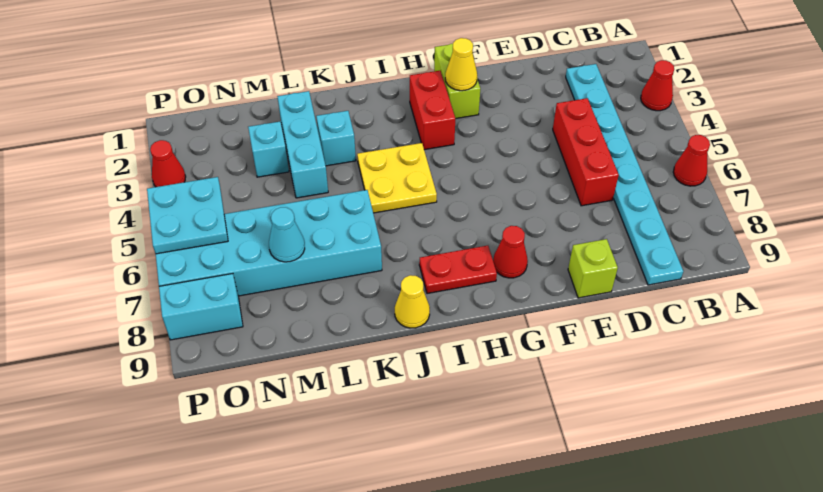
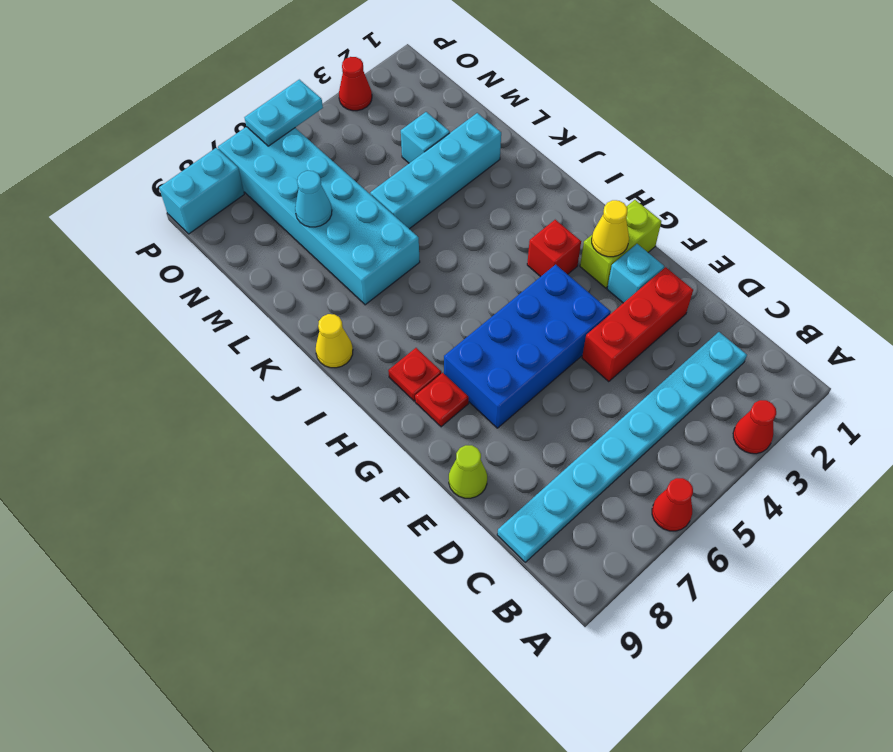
red 1x3 brick [553,98,619,206] -> red 1x3 brick moved to [582,267,693,382]
lime 1x1 brick [568,239,618,298] -> lime 1x1 cone [449,445,487,498]
none -> blue 2x4 brick [444,264,611,428]
red 1x1 cone [493,226,528,278] -> red 1x1 plate [415,373,469,427]
red 1x2 brick [410,71,456,150] -> red 1x1 brick [527,220,581,277]
red 1x2 plate [419,246,497,294] -> red 1x1 plate [388,348,441,401]
yellow 2x2 plate [357,143,437,213] -> none
cyan 1x1 brick [316,111,356,166] -> cyan 1x1 brick moved to [607,244,664,303]
cyan 1x3 brick [277,91,328,198] -> cyan 1x4 brick [370,113,501,229]
cyan 2x2 plate [147,177,228,254] -> cyan 1x2 plate [245,80,323,146]
cyan 1x2 brick [159,274,243,340] -> cyan 1x2 brick turned to [159,148,244,234]

